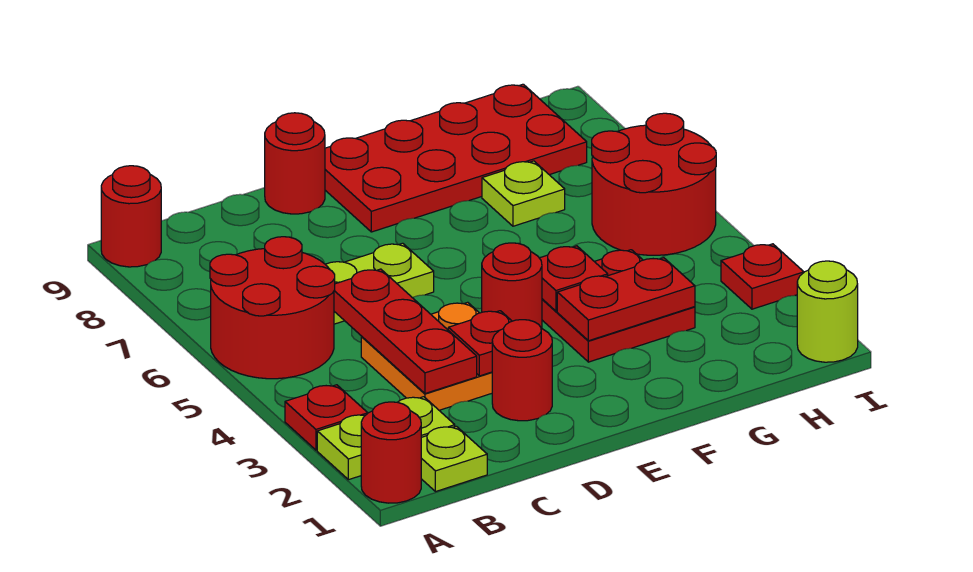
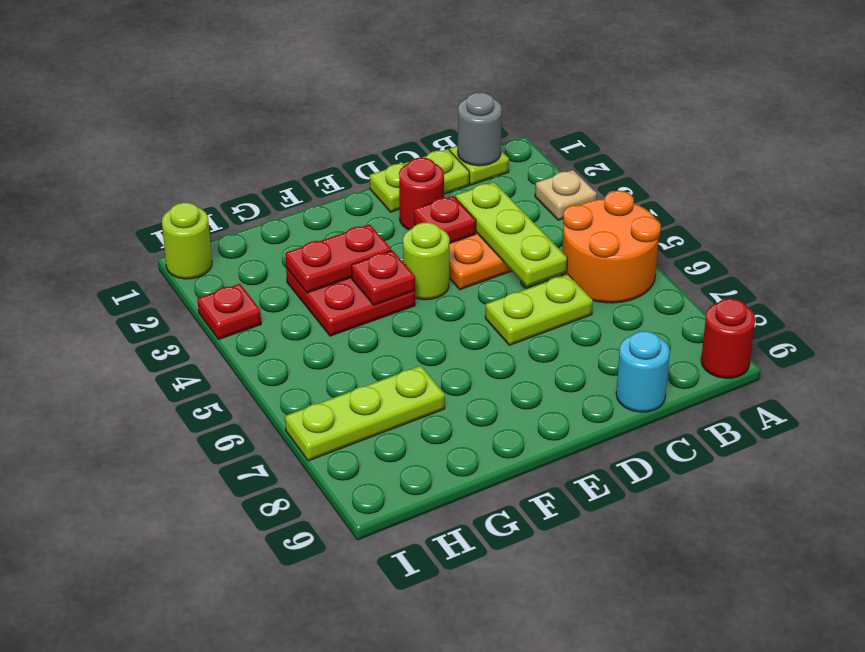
red 1x1 round brick [361,402,421,503] -> none
lime 1x2 plate [317,397,455,480] -> lime 1x2 plate moved to [370,149,469,212]
red 1x1 plate [285,385,368,450] -> tan 1x1 plate [535,170,597,220]
red 2x2 round brick [210,237,335,379] -> orange 2x2 round brick [562,191,661,303]
none -> grey 1x1 round brick [458,92,502,166]
red 1x3 plate [334,269,477,394] -> lime 1x3 plate [455,182,567,287]
none -> cyan 1x1 round brick [616,331,670,412]
red 1x1 round brick [265,113,325,214] -> none
red 1x1 round brick [482,243,542,329] -> lime 1x1 round brick [403,222,449,300]
red 2x4 plate [325,84,587,232] -> none
lime 1x1 plate [482,161,565,226] -> lime 1x3 plate [285,366,445,461]
red 2x2 round brick [592,113,716,255] -> none

